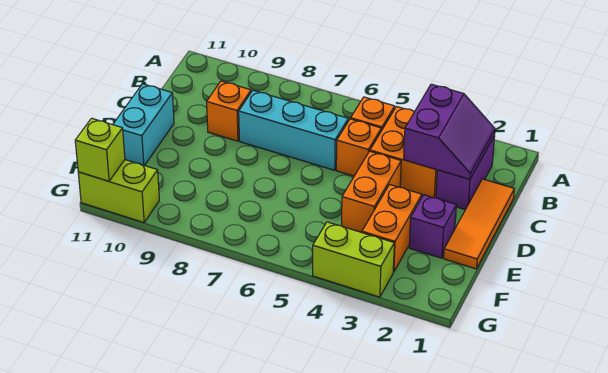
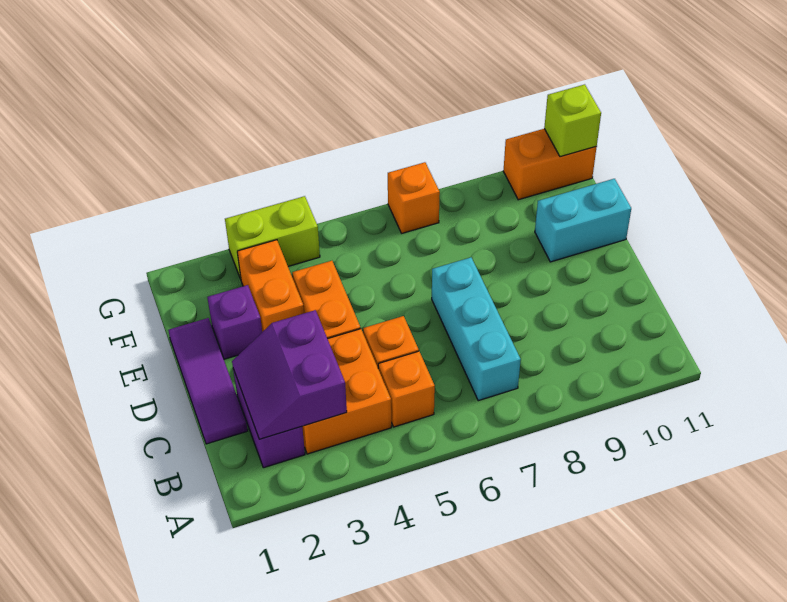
orange 1x3 tile [444,179,514,269] -> purple 1x3 tile [168,318,248,444]
cyan 1x3 brick [239,91,348,170] -> cyan 1x3 brick turned to [432,257,521,401]
orange 1x1 brick [207,81,251,141] -> orange 1x1 brick moved to [388,162,440,233]
cyan 1x2 brick [113,84,174,166] -> cyan 1x2 brick turned to [535,179,631,262]
lime 1x2 brick [78,160,159,222] -> orange 1x2 brick [503,129,597,200]

